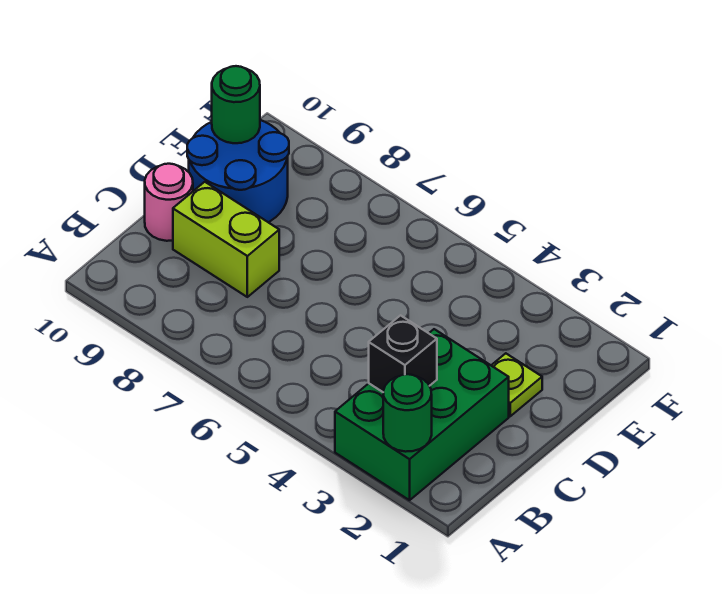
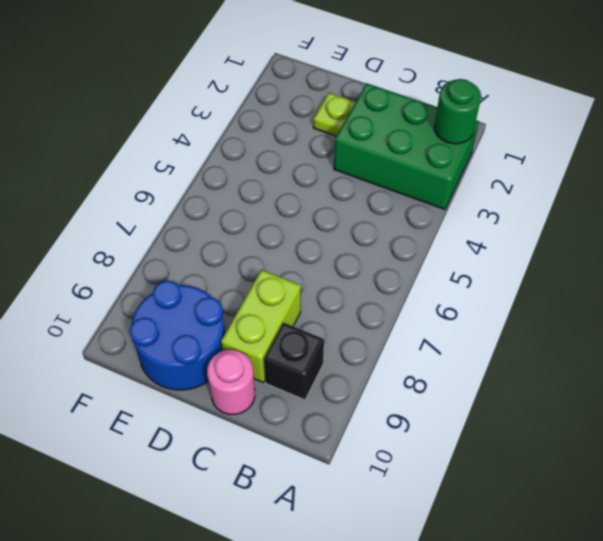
black 1x1 brick [369,315,437,392] -> black 1x1 brick moved to [264,322,324,400]
green 1x1 round brick [212,66,260,143] -> none

